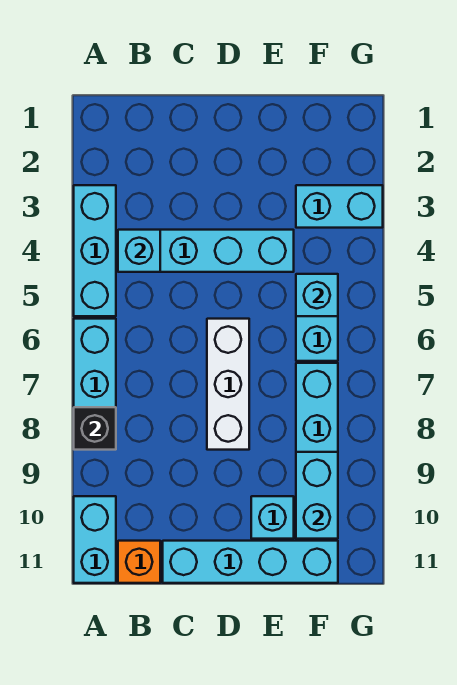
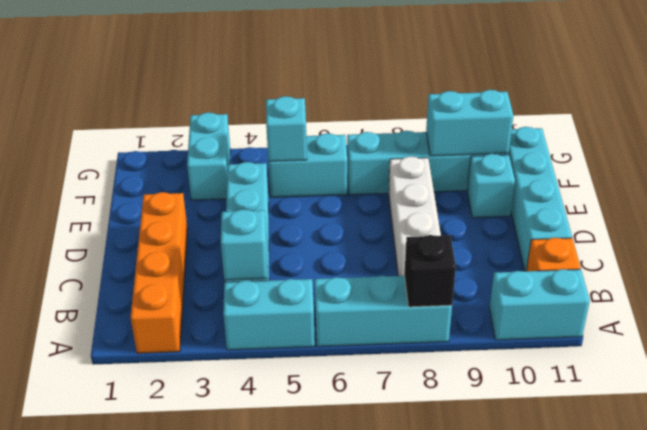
none -> orange 1x4 brick [131,192,188,353]
cyan 1x3 brick [74,185,116,316] -> cyan 1x2 brick [223,279,315,350]
white 1x3 brick [207,319,249,450] -> white 1x3 brick turned to [389,156,441,276]

